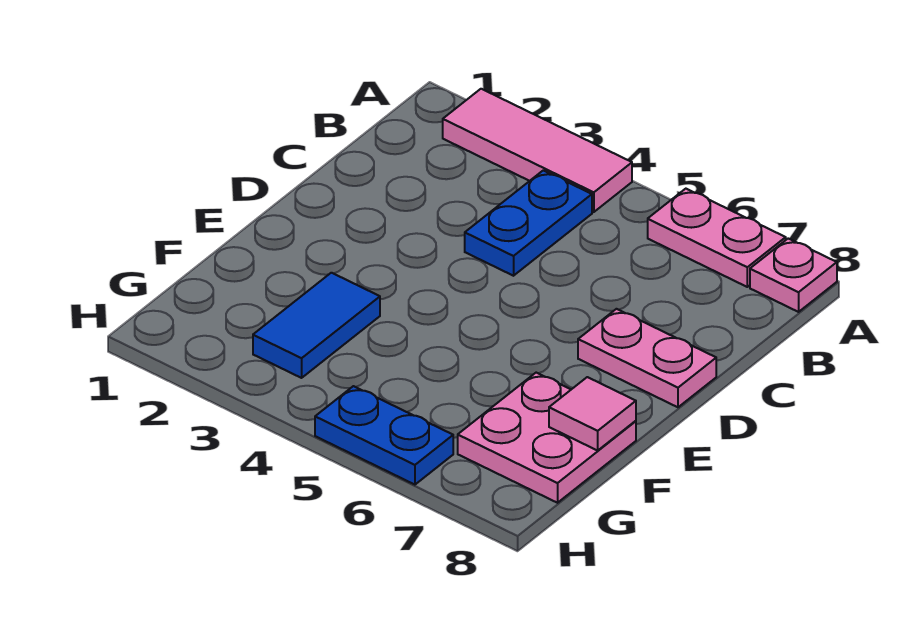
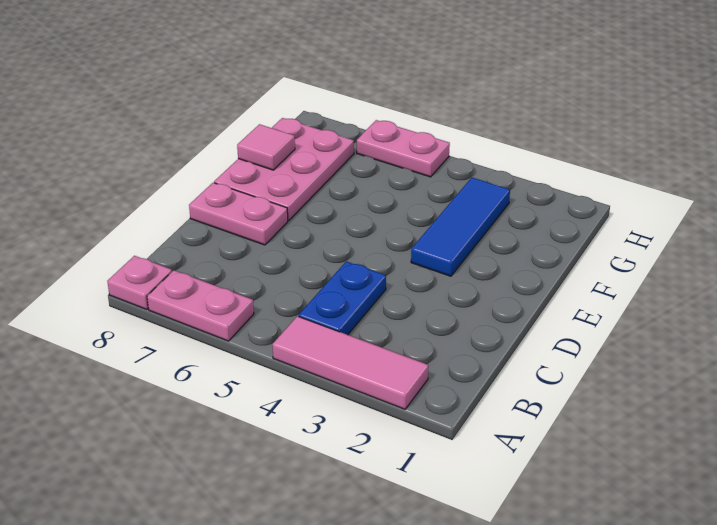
blue 1x2 tile [253,273,380,378] -> blue 1x3 tile [411,178,510,276]
pink 2x2 plate [458,373,636,503] -> pink 2x3 plate [214,118,354,221]
blue 1x2 plate [315,386,453,485] -> pink 1x2 plate [357,120,450,177]

